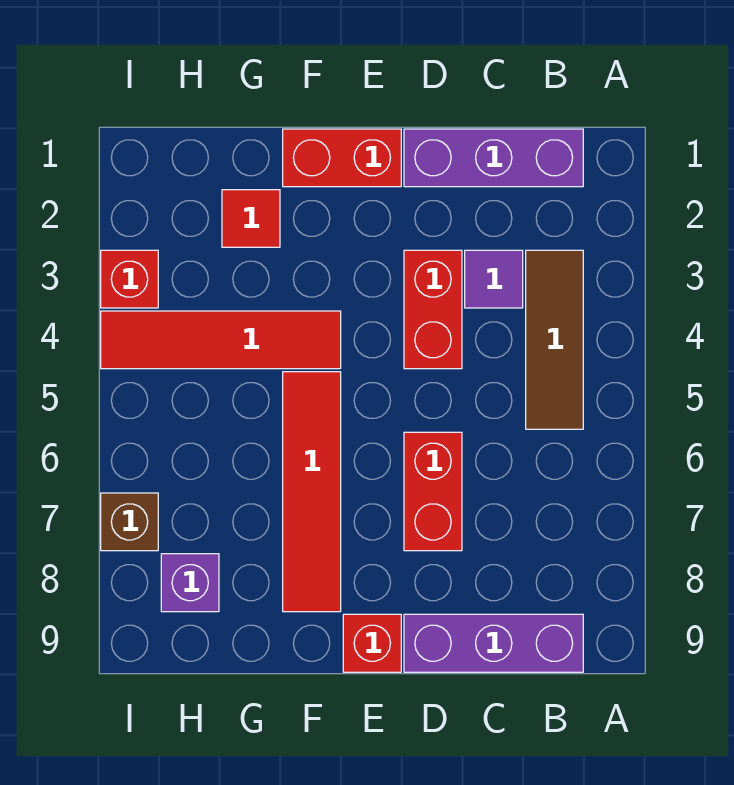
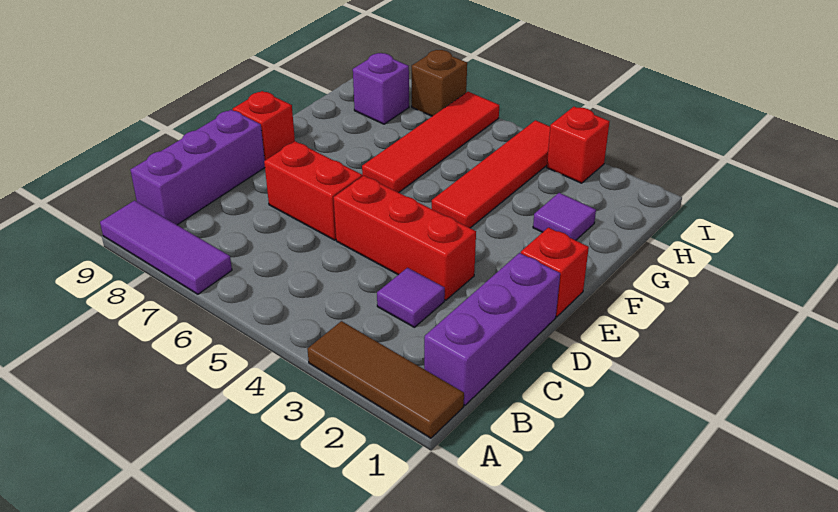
none -> purple 1x3 tile [100,200,232,294]
brown 1x3 tile [526,250,583,429] -> brown 1x3 tile moved to [308,321,464,438]
red 1x2 brick [404,250,462,369] -> red 1x3 brick [334,176,476,300]
red 1x2 brick [283,129,401,187] -> red 1x1 brick [521,228,589,317]
red 1x4 tile [283,372,341,612] -> red 1x4 tile turned to [362,92,499,193]
red 1x1 tile [222,190,280,247] -> purple 1x1 tile [533,193,596,240]

